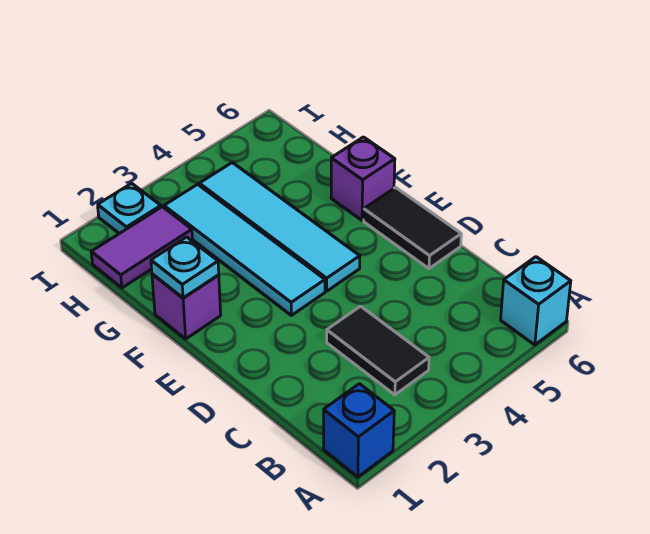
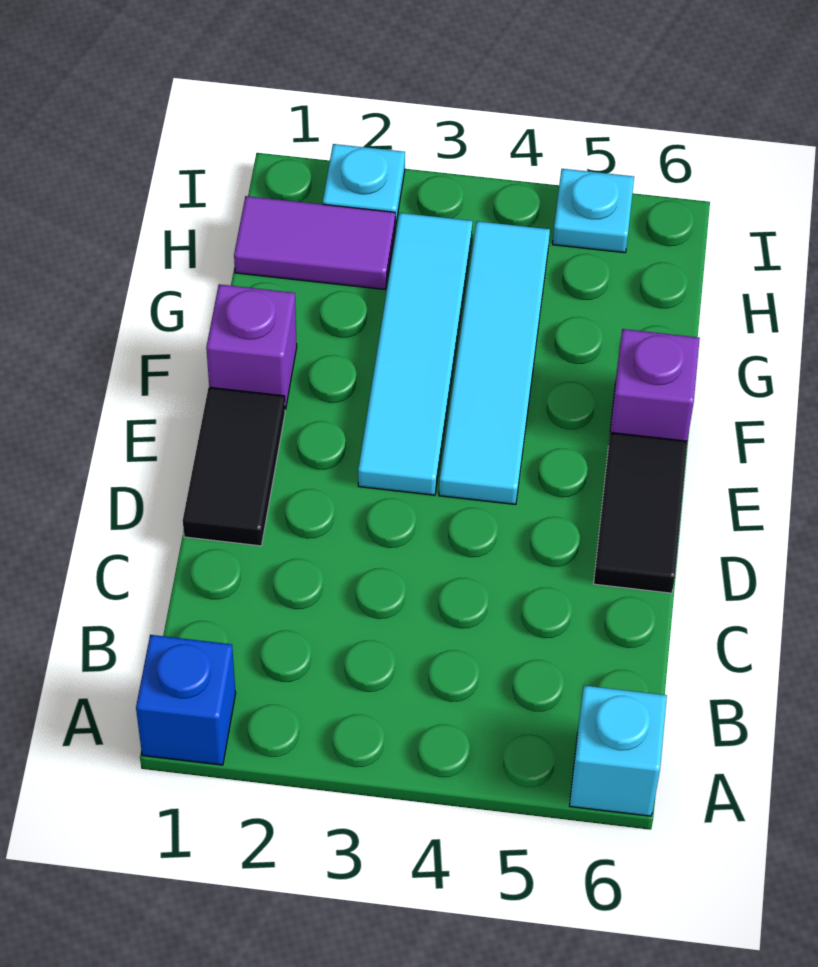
black 1x2 tile [327,306,429,395] -> black 1x2 tile moved to [183,387,285,546]
cyan 1x1 plate [151,237,219,298] -> cyan 1x1 plate moved to [553,169,634,253]

